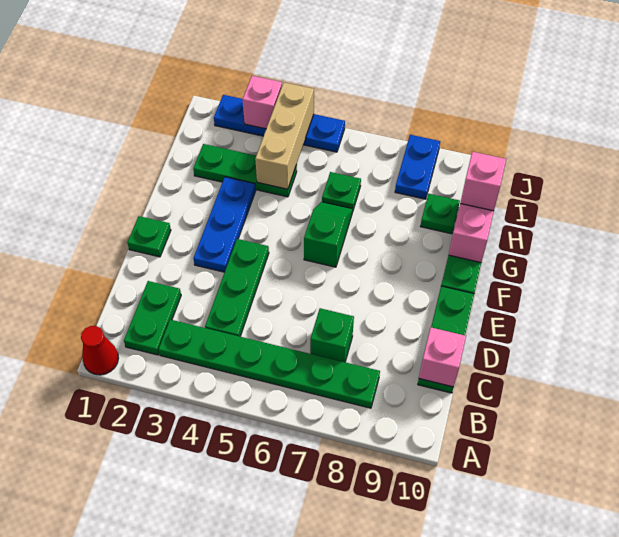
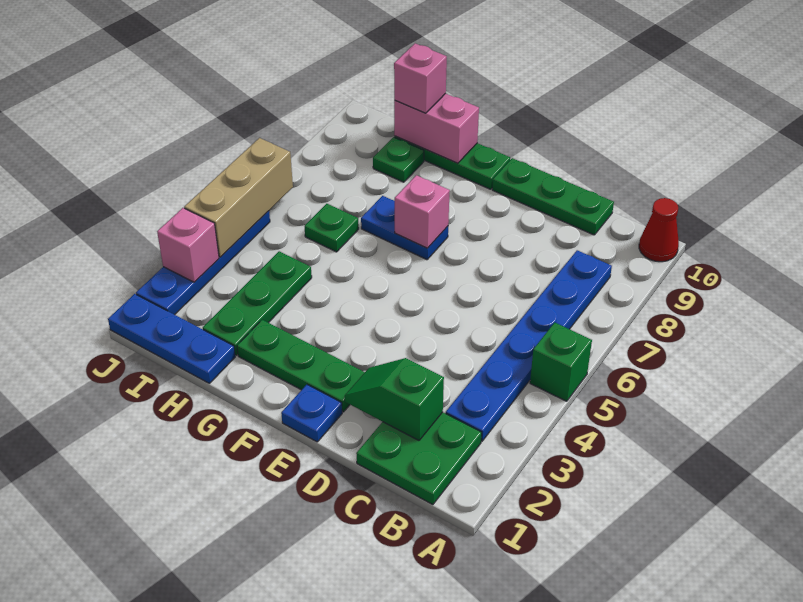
red 1x1 cone [81,326,119,375] -> red 1x1 cone moved to [639,198,679,262]
green 1x2 plate [124,281,181,355] -> green 2x2 plate [356,412,482,505]
green 1x6 plate [159,320,380,408] -> blue 1x6 plate [446,250,612,441]
green 1x3 plate [205,239,269,336] -> green 1x3 plate moved to [237,320,365,412]
green 1x1 brick [310,308,354,362] -> green 1x1 brick moved to [530,323,592,401]
pink 1x1 brick [419,328,466,387] -> pink 1x1 brick moved to [395,175,450,248]
green 1x1 plate [127,216,171,257] -> blue 1x1 plate [281,385,342,442]
blue 1x3 plate [193,177,256,272] -> blue 1x3 plate moved to [108,294,235,383]
green 1x2 slope [304,202,353,267] -> green 1x2 slope moved to [345,358,444,440]
tan 1x3 brick [255,82,314,189] -> tan 1x3 brick turned to [184,138,293,257]
blue 1x2 plate [395,135,440,199] -> blue 1x2 plate moved to [361,196,448,260]

